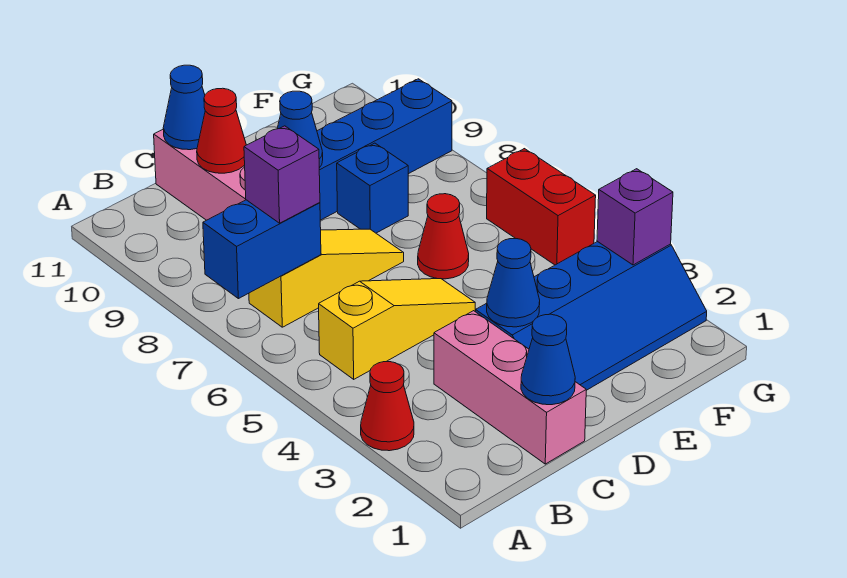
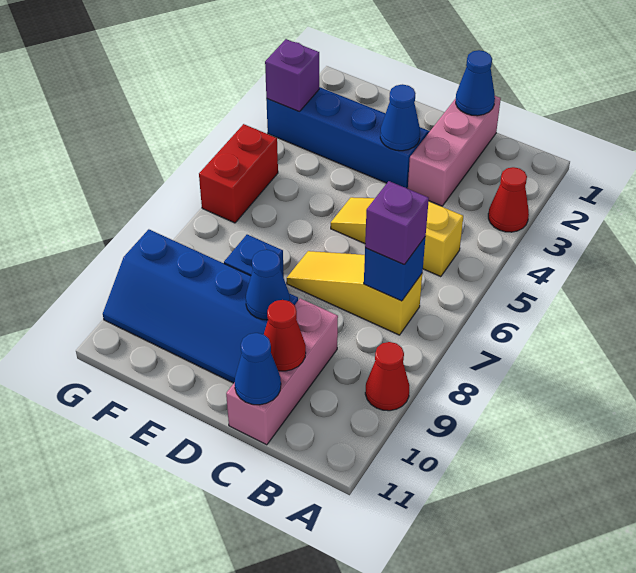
blue 1x2 brick [203,200,321,299] -> blue 1x1 brick [364,238,425,301]
red 1x1 cone [418,194,469,279] -> red 1x1 cone moved to [365,342,410,411]

